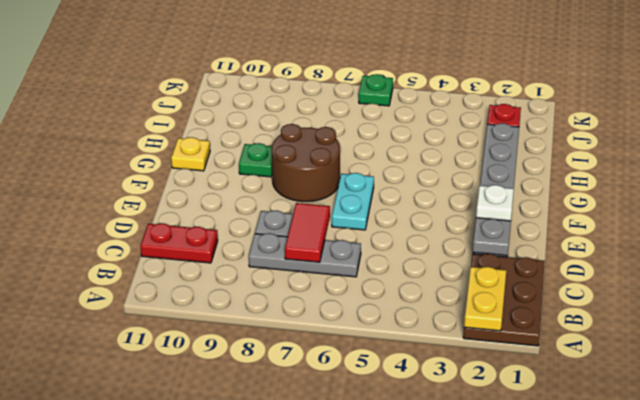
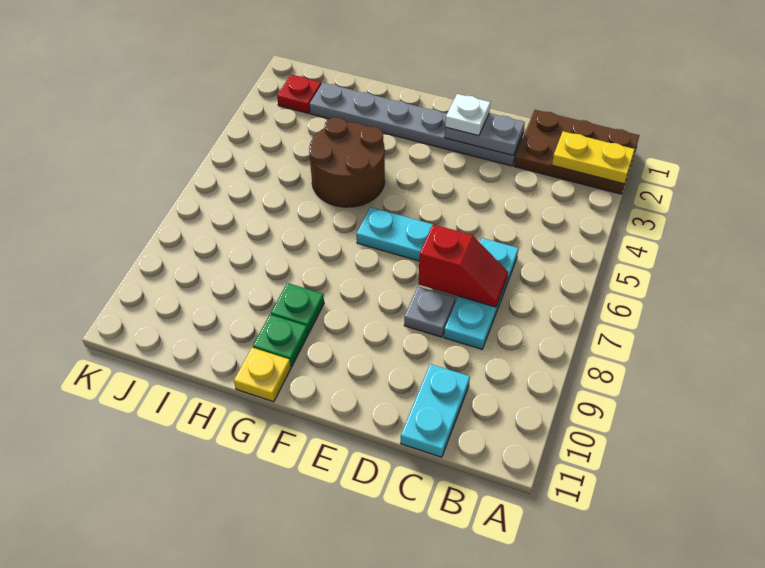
grey 1x3 plate [249,233,361,277] -> cyan 1x3 plate [444,238,518,349]
red 1x2 tile [285,203,330,262] -> red 1x2 slope [418,224,508,307]
red 1x2 plate [140,223,218,263] -> cyan 1x2 plate [401,364,470,457]
brown 2x2 round brick [272,124,340,202] -> brown 2x2 round brick moved to [309,117,385,207]
green 1x1 plate [359,74,393,106] -> green 1x1 plate moved to [253,315,308,367]

